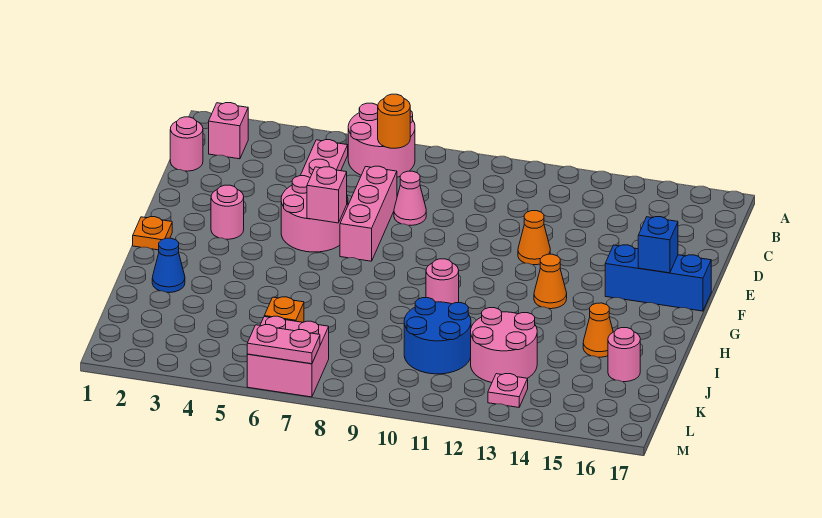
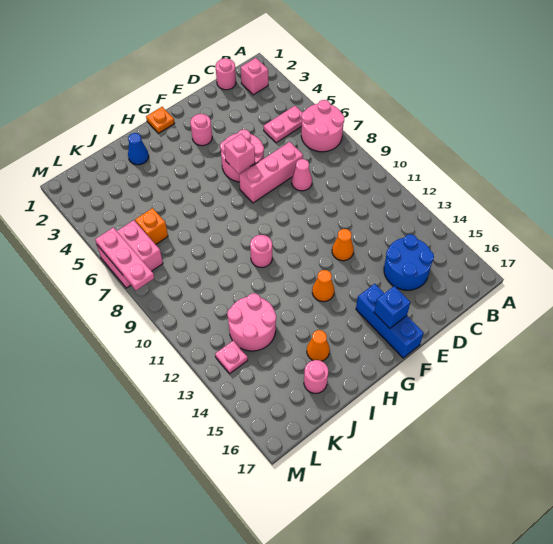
orange 1x1 round brick [378,94,410,148] -> none
blue 2x2 round brick [404,298,471,374] -> blue 2x2 round brick moved to [384,234,434,290]
pink 1x2 plate [247,325,320,364] -> pink 1x3 plate [95,227,154,290]

